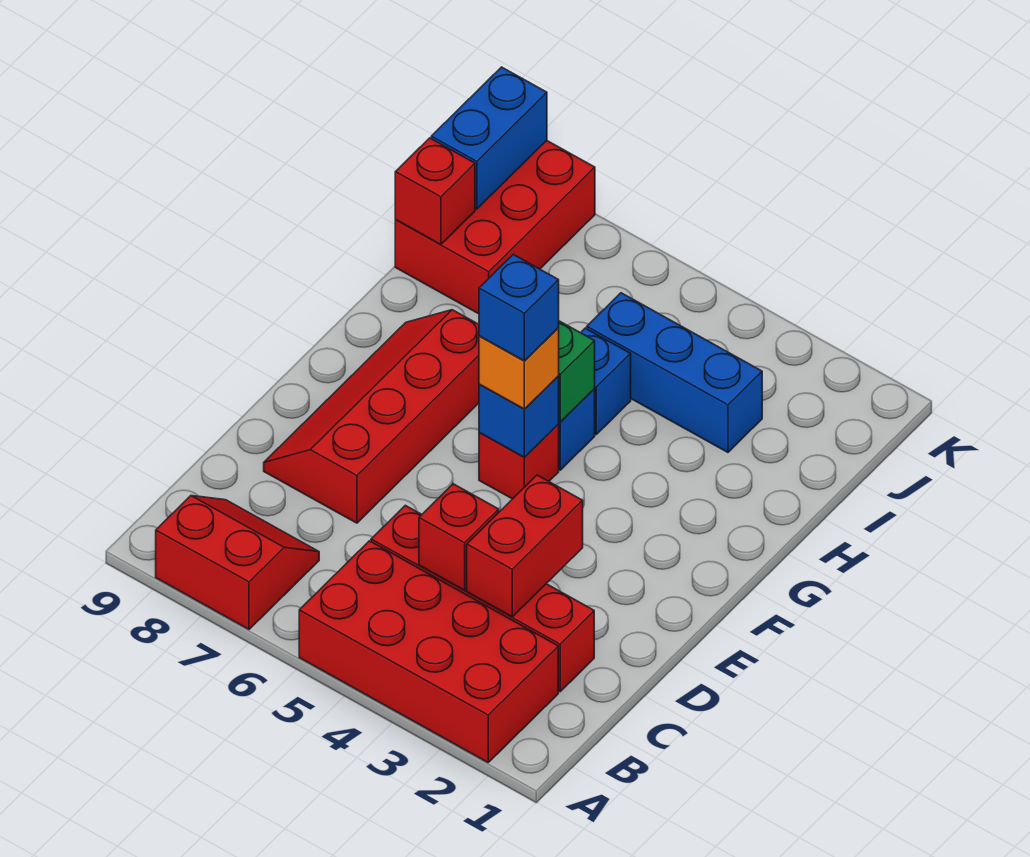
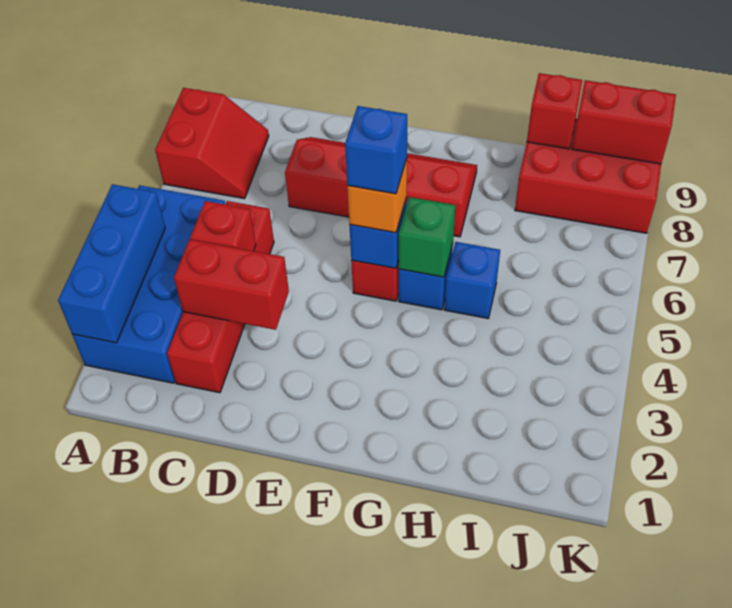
red 2x4 brick [299,541,558,762] -> blue 2x4 brick [72,185,225,383]
blue 1x3 brick [587,293,762,452] -> blue 1x3 brick moved to [58,184,165,343]
blue 1x2 brick [431,67,547,209] -> red 1x2 brick [572,80,676,164]

